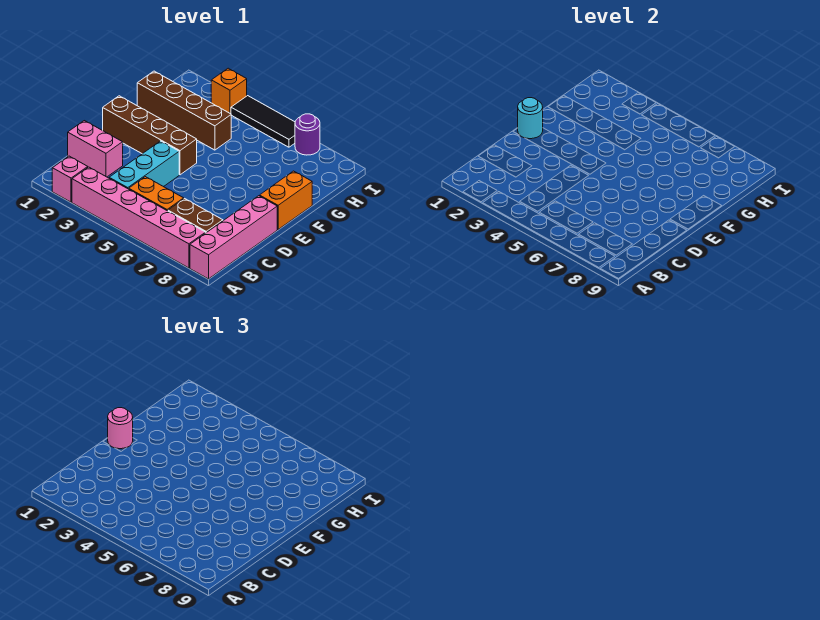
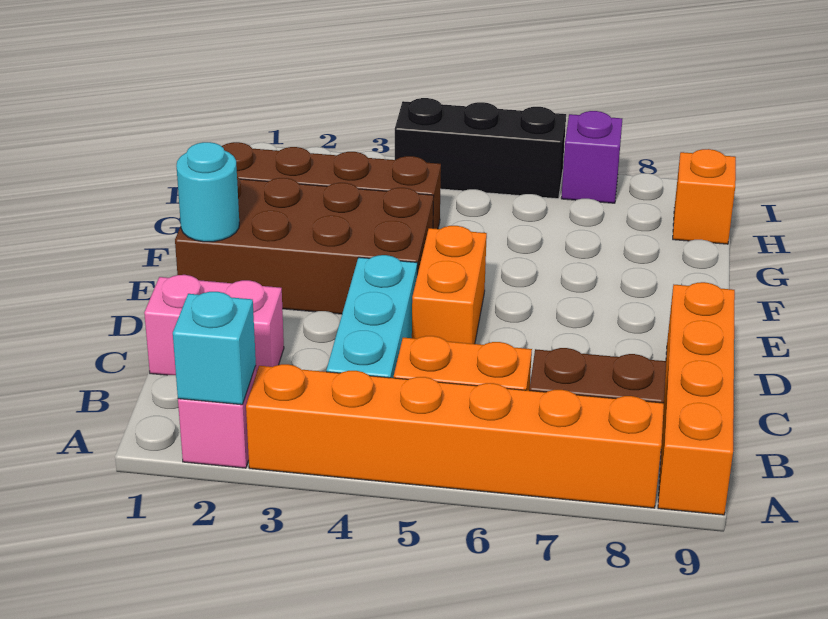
none -> cyan 1x1 brick [173,292,256,405]
pink 1x6 brick [72,167,205,268] -> orange 1x6 brick [246,364,664,508]
pink 1x4 brick [190,196,277,279] -> orange 1x4 brick [658,282,735,515]
brown 1x4 brick [103,96,197,175] -> brown 2x4 brick [175,177,434,314]
pink 1x1 round brick [108,408,133,449] -> none
orange 1x2 brick [260,171,312,229] -> orange 1x2 brick moved to [412,226,487,344]
orange 1x1 brick [211,68,247,114] -> orange 1x1 brick moved to [673,149,736,244]
black 1x3 tile [231,96,295,147] -> black 1x3 brick [395,98,566,199]
purple 1x1 round brick [295,114,320,155] -> purple 1x1 brick [561,111,622,203]

